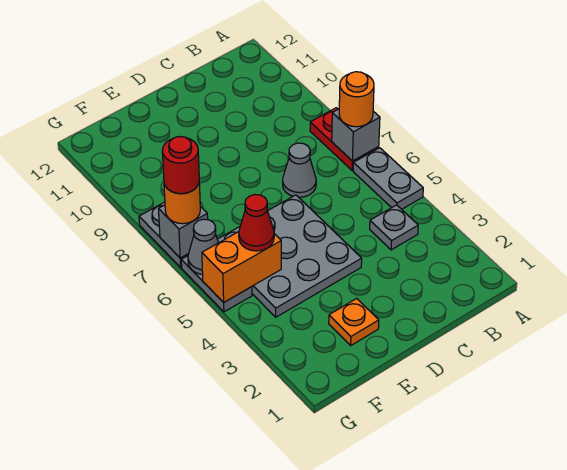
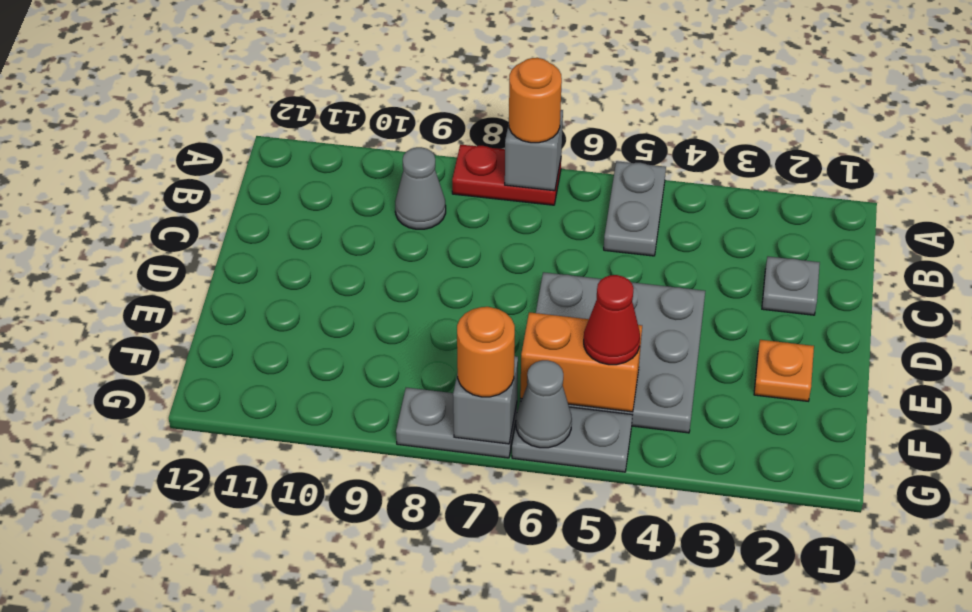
grey 1x2 plate [353,148,423,209] -> grey 1x2 plate turned to [604,161,666,256]
grey 1x1 plate [370,205,418,250] -> grey 1x1 plate moved to [762,256,820,315]
grey 1x1 cone [283,143,316,197] -> grey 1x1 cone moved to [395,147,446,229]
orange 1x2 brick [202,232,281,302] -> orange 1x2 brick turned to [520,312,642,412]
red 1x1 round brick [162,137,199,194] -> none

